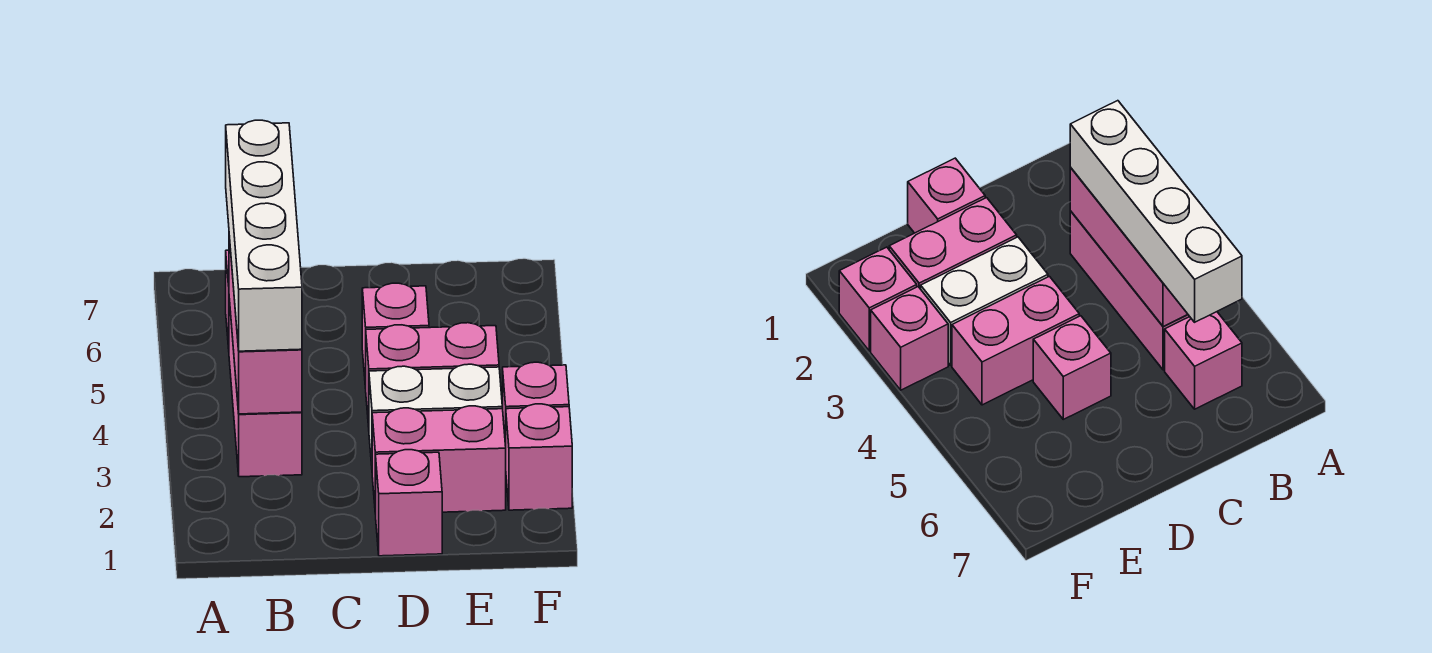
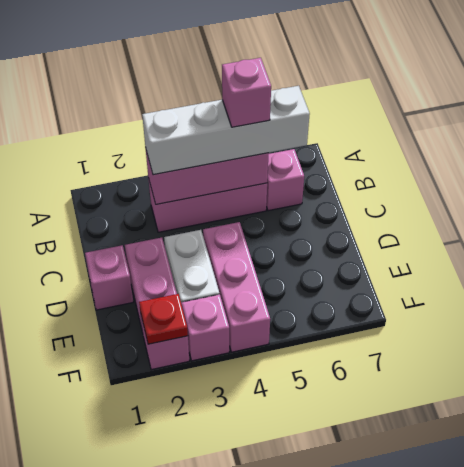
pink 1x2 brick [366,323,499,427] -> pink 1x3 brick [203,222,270,352]
pink 1x1 brick [362,283,429,388] -> pink 1x1 brick moved to [222,58,271,127]
none -> red 1x1 plate [139,294,188,344]

